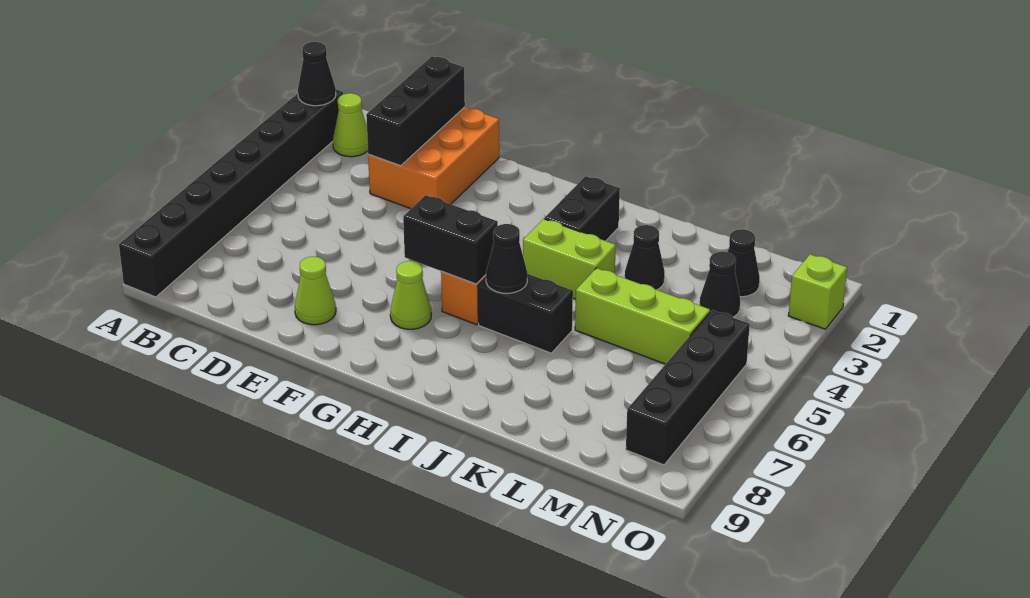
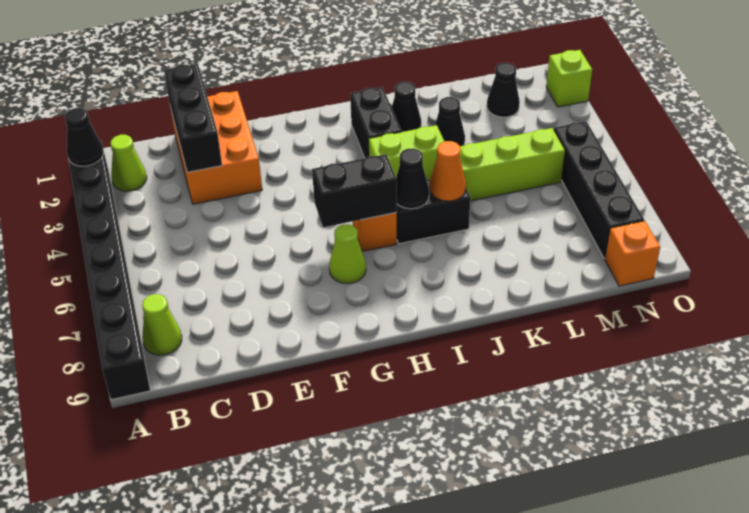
lime 1x1 cone [295,257,336,325] -> lime 1x1 cone moved to [142,294,182,355]
none -> orange 1x1 cone [429,141,466,201]
black 1x1 cone [700,252,740,317] -> black 1x1 cone moved to [392,82,421,132]
none -> orange 1x1 brick [605,221,660,286]

